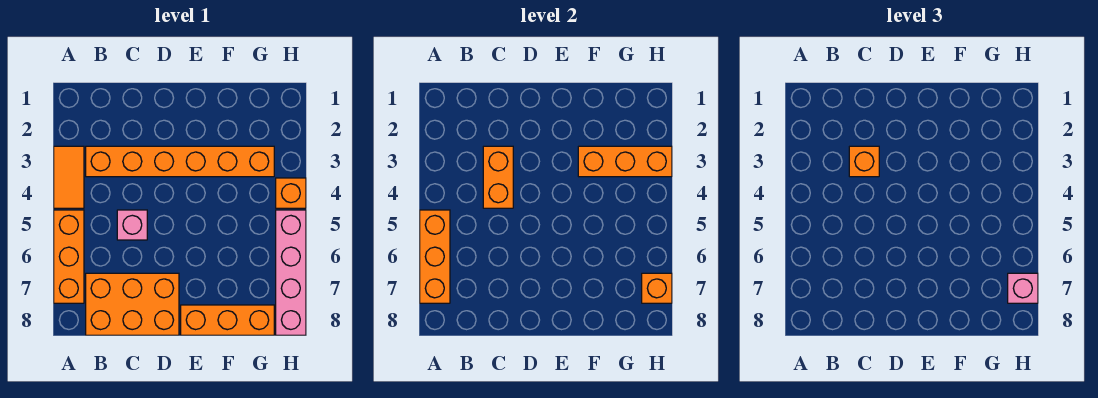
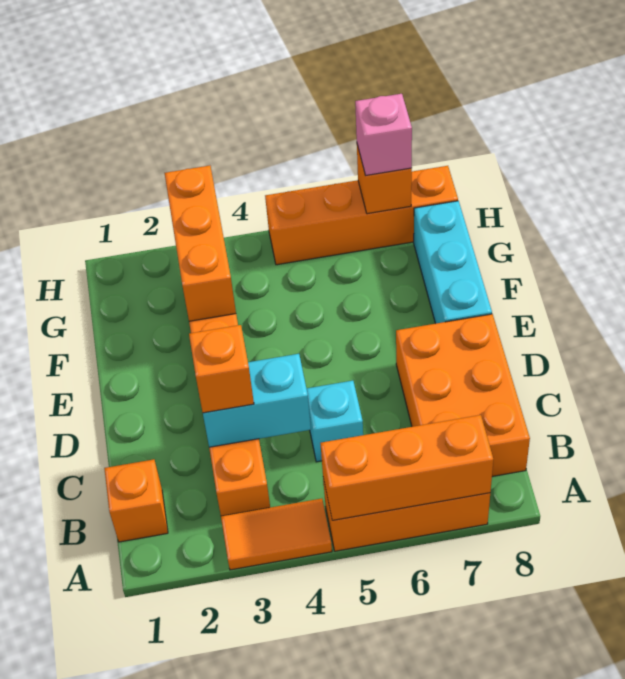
orange 1x2 brick [483,146,513,208] -> cyan 1x2 brick [203,354,311,447]
pink 1x1 brick [117,210,147,240] -> cyan 1x1 brick [307,381,363,462]
orange 1x3 brick [181,305,274,335] -> cyan 1x3 brick [414,201,492,324]
orange 1x1 brick [276,178,306,208] -> orange 1x1 brick moved to [104,459,168,542]
pink 1x4 brick [276,210,306,335] -> orange 1x4 brick [265,166,458,265]

